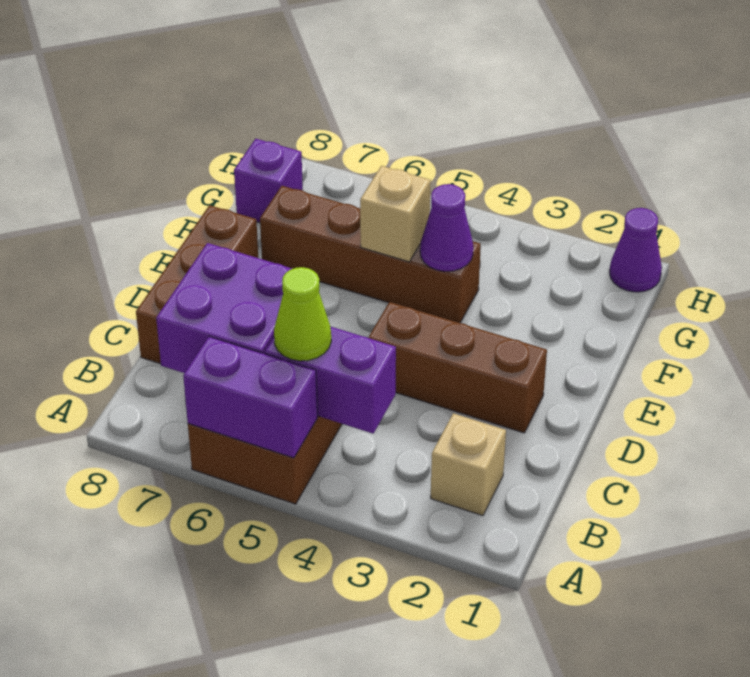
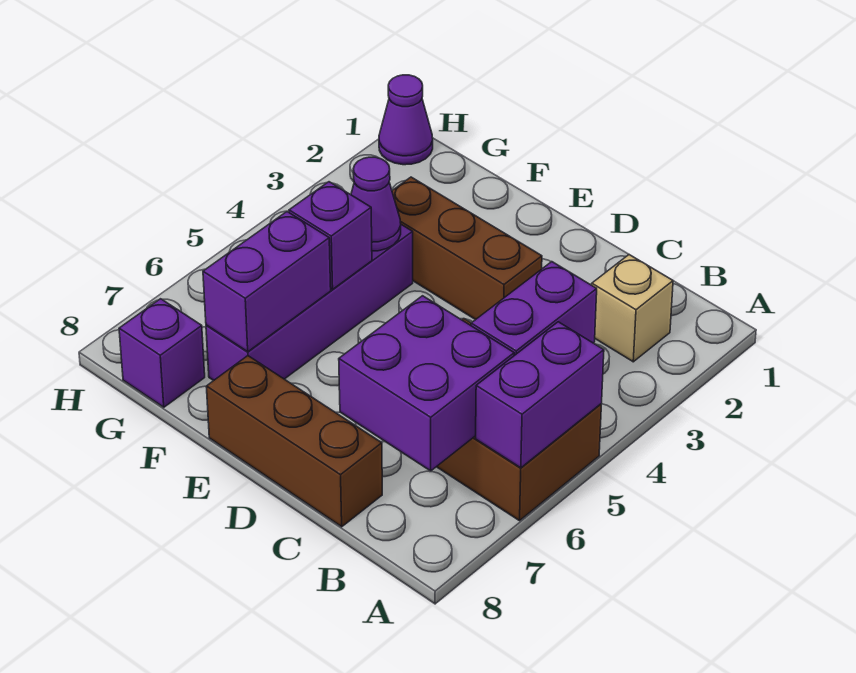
lime 1x1 cone [274,267,331,361] -> none
brown 1x3 brick [368,302,547,433] -> brown 1x3 brick turned to [392,177,542,320]
brown 1x4 brick [260,186,481,323] -> purple 1x4 brick [206,225,413,381]
tan 1x1 brick [360,166,431,262] -> purple 1x1 brick [289,182,372,289]
none -> purple 1x2 brick [203,212,331,352]

